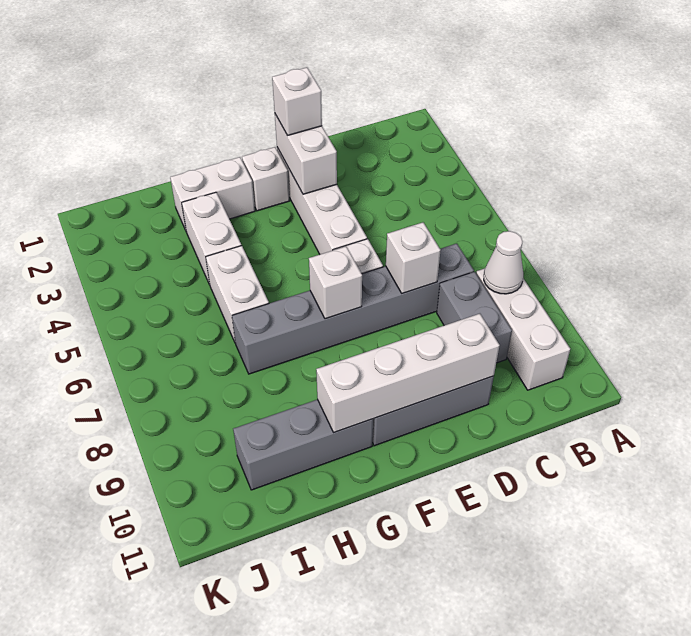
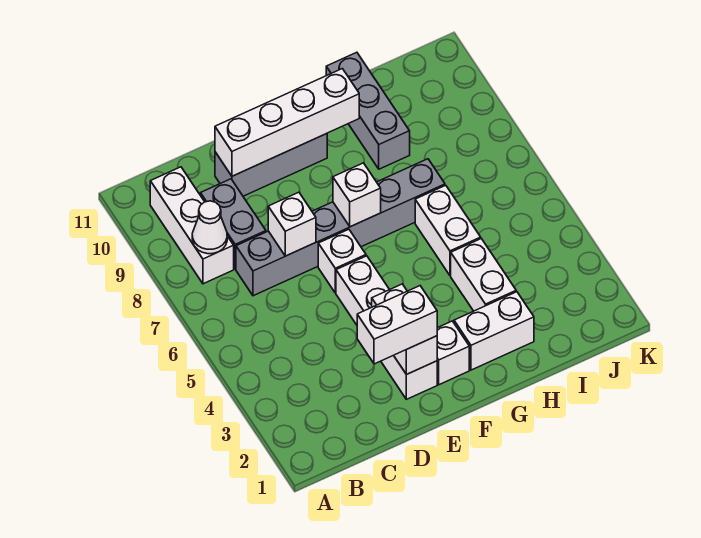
white 1x1 brick [272,67,322,136] -> white 1x2 brick [357,286,437,364]
grey 1x3 brick [233,400,373,490] -> grey 1x3 brick turned to [326,52,410,169]

